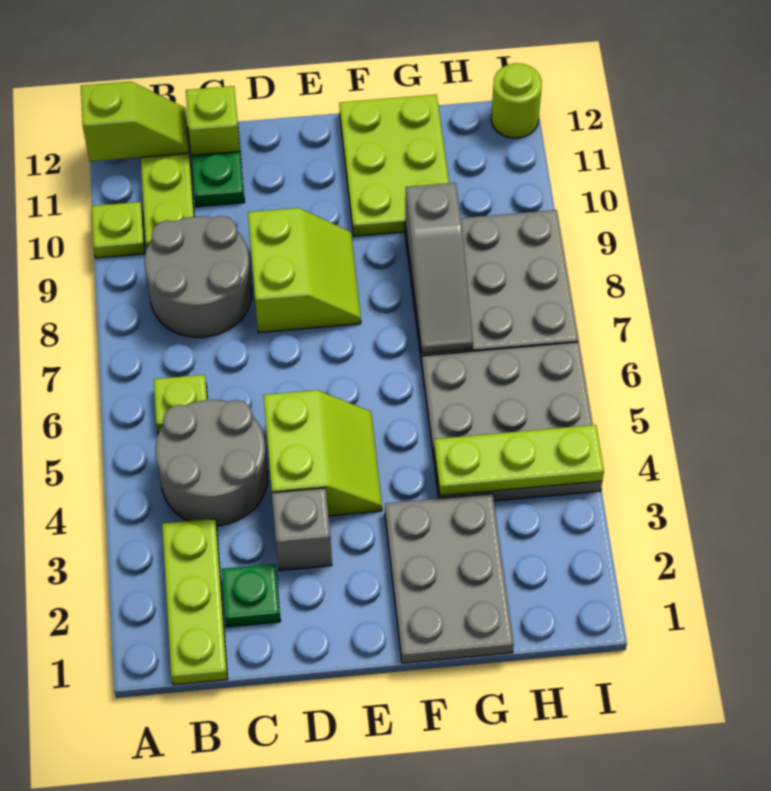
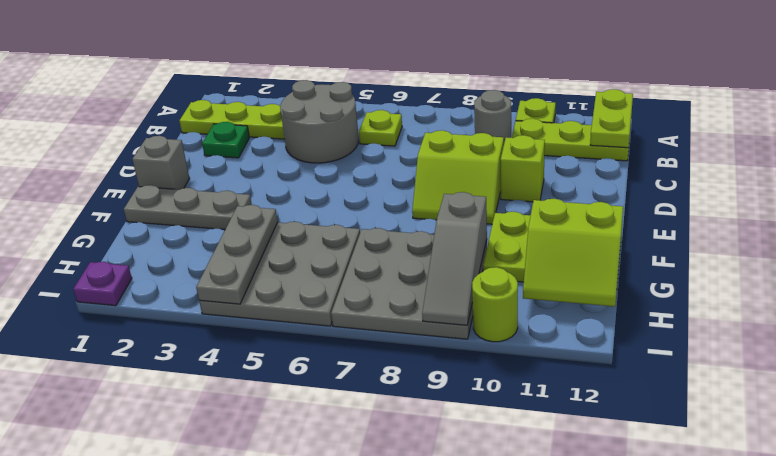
lime 1x2 slope [81,82,189,161] -> lime 1x2 plate [590,89,633,148]
grey 2x2 round brick [144,216,252,337] -> grey 1x1 round brick [474,90,511,142]
green 1x1 plate [192,152,244,207] -> none
lime 1x1 brick [186,86,240,155] -> lime 1x1 brick moved to [501,135,545,202]
grey 1x1 brick [272,488,332,571] -> grey 1x1 brick moved to [132,136,189,190]
lime 2x2 slope [263,390,382,516] -> lime 2x2 slope moved to [523,199,623,307]
grey 2x3 plate [385,494,514,663] -> grey 1x3 plate [124,185,252,230]
lime 1x3 plate [434,425,604,496] -> grey 1x3 plate [196,205,278,304]
grey 1x3 slope [405,183,473,353] -> grey 1x3 slope turned to [422,192,487,325]
none -> purple 1x1 plate [73,262,132,306]
lime 1x1 round brick [491,63,542,138] -> lime 1x1 round brick moved to [472,267,518,342]

